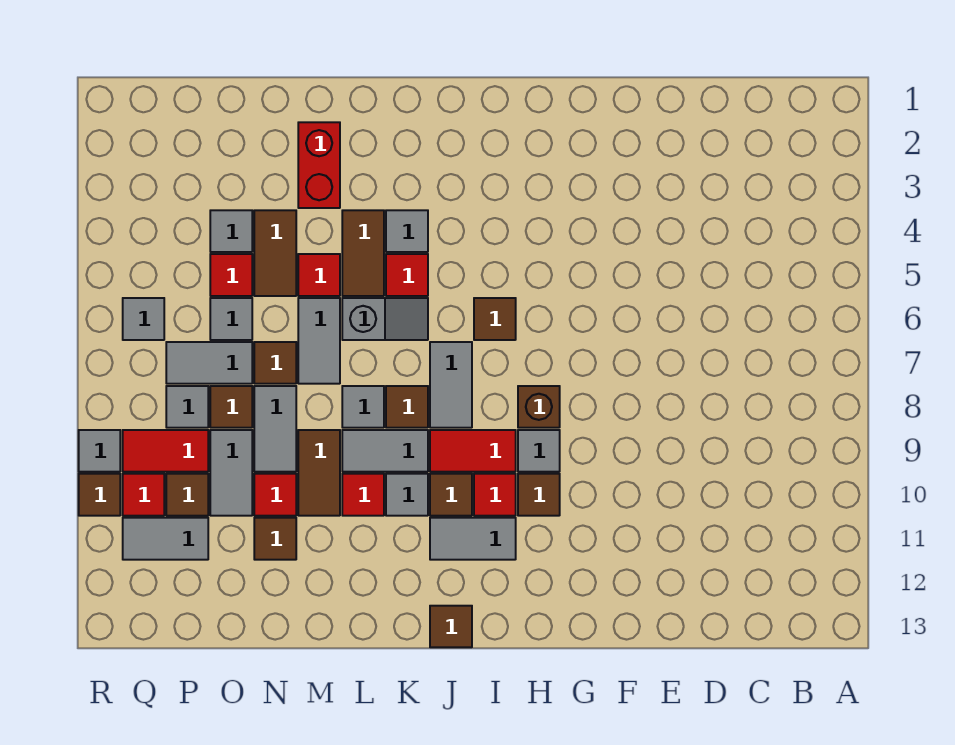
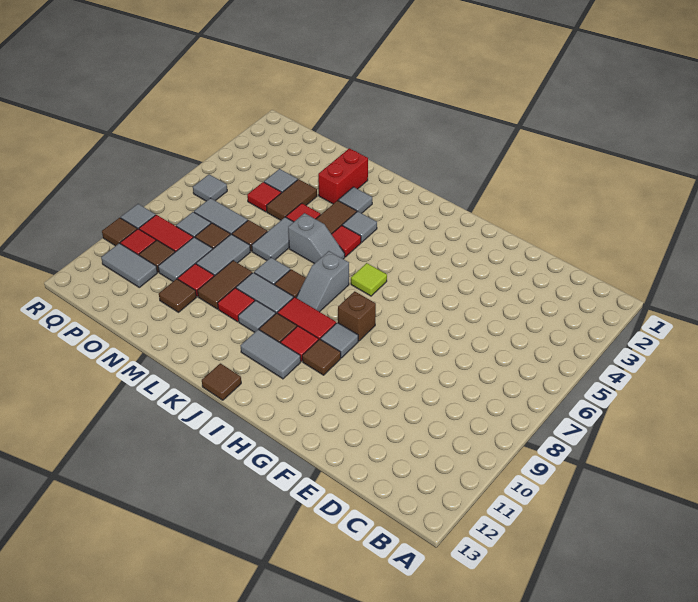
brown 1x1 tile [474,298,516,340] -> lime 1x1 tile [351,263,387,296]
grey 1x2 tile [430,342,472,428] -> grey 1x2 slope [296,251,349,312]
grey 1x1 tile [210,298,252,340] -> grey 1x1 tile moved to [338,187,372,213]

